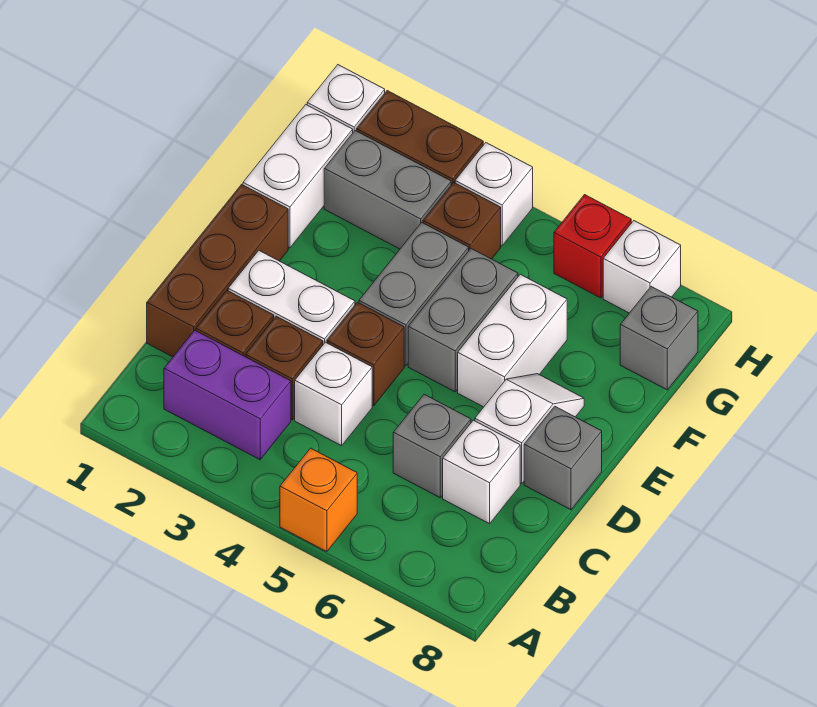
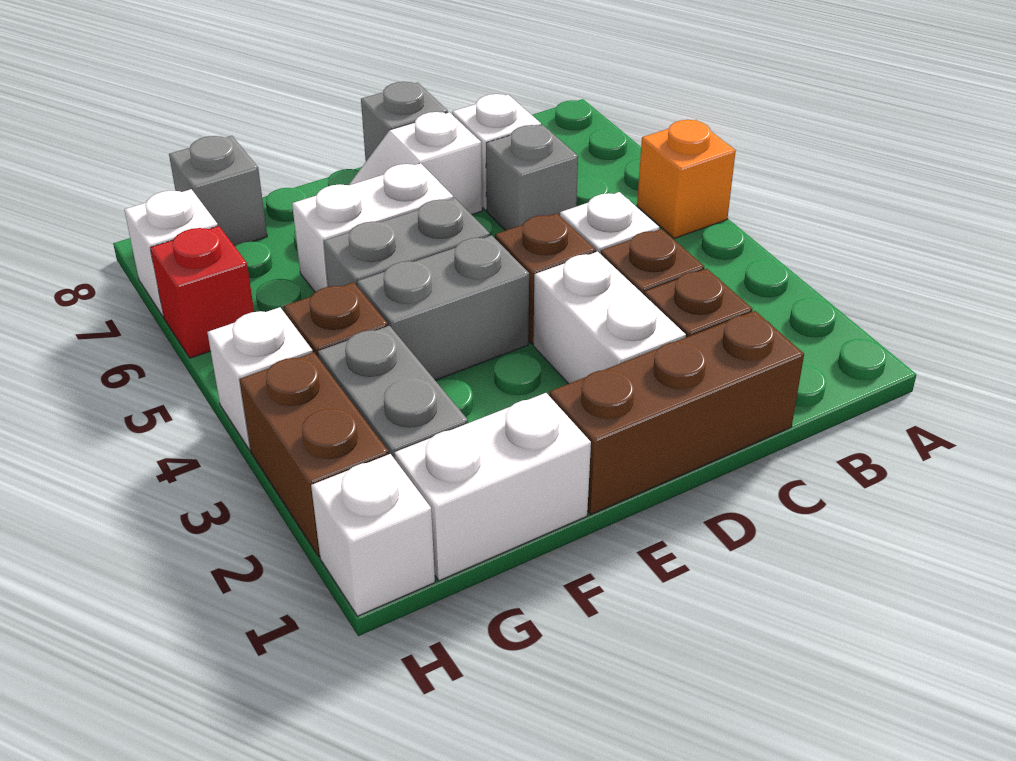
purple 1x2 brick [164,330,291,460] -> none

